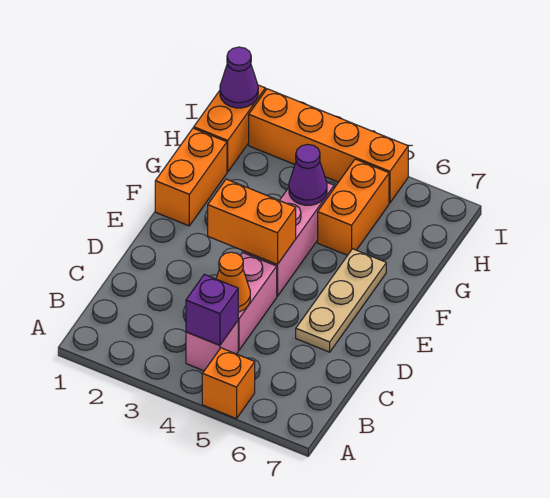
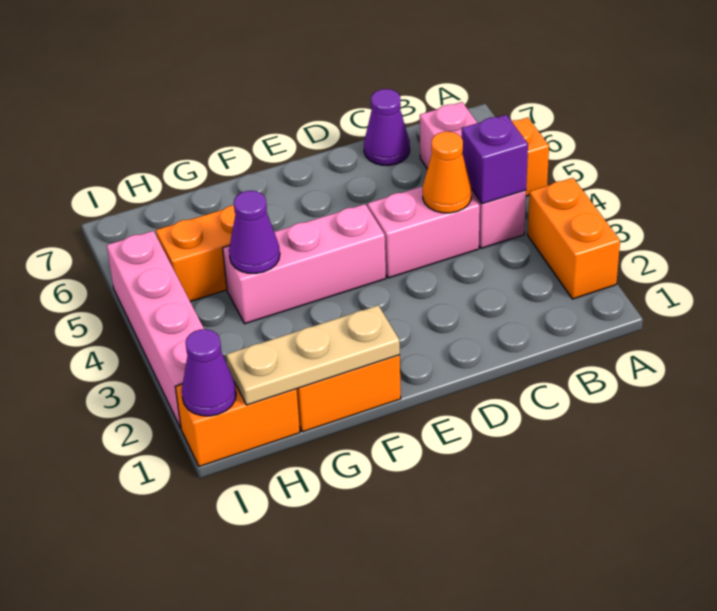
pink 1x1 brick [186,321,238,371] -> pink 1x3 brick [420,102,526,248]
none -> purple 1x1 cone [364,89,410,165]
tan 1x3 plate [296,249,386,352] -> tan 1x3 plate moved to [226,306,400,405]
orange 1x2 brick [208,179,296,265] -> orange 1x2 brick moved to [528,178,620,299]
orange 1x4 brick [249,89,408,203] -> pink 1x4 brick [107,231,204,428]

